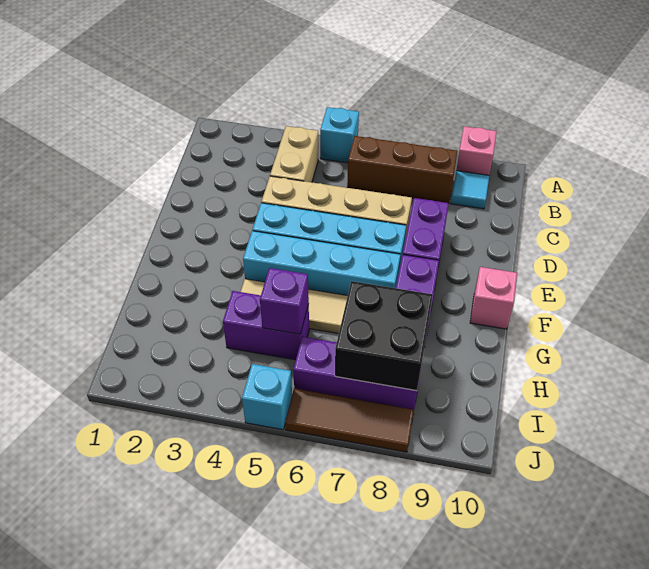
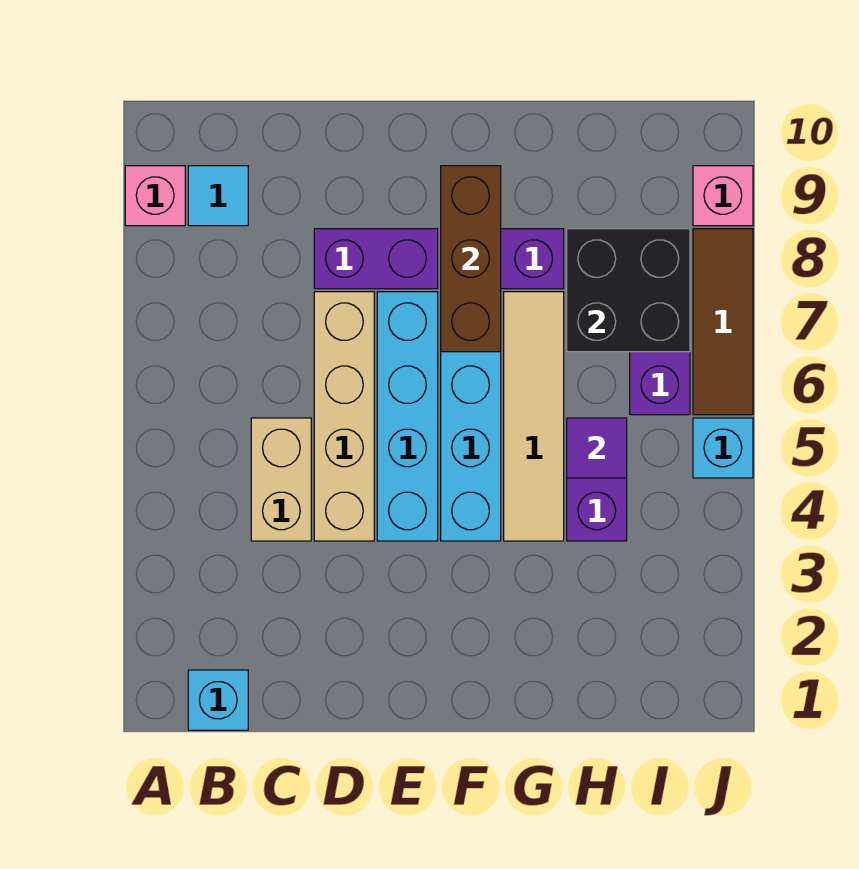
cyan 1x1 brick [320,107,359,163] -> cyan 1x1 brick moved to [188,670,248,730]
tan 1x2 brick [270,126,318,182] -> tan 1x2 brick turned to [251,418,311,541]
brown 1x3 brick [347,136,458,203] -> brown 1x3 brick moved to [441,166,501,352]
pink 1x1 brick [470,267,517,329] -> pink 1x1 brick moved to [693,166,753,226]
purple 1x1 brick [260,268,309,334] -> purple 1x1 tile [567,418,627,478]

